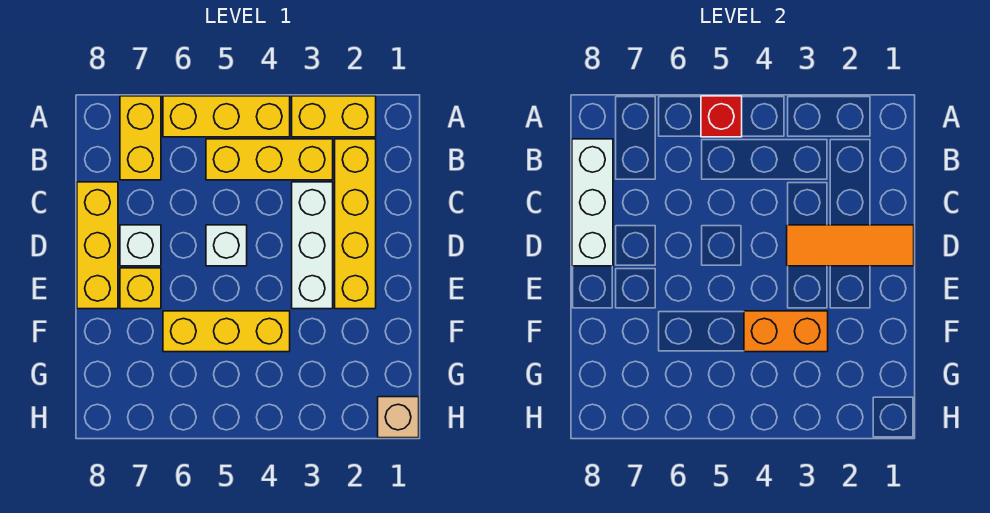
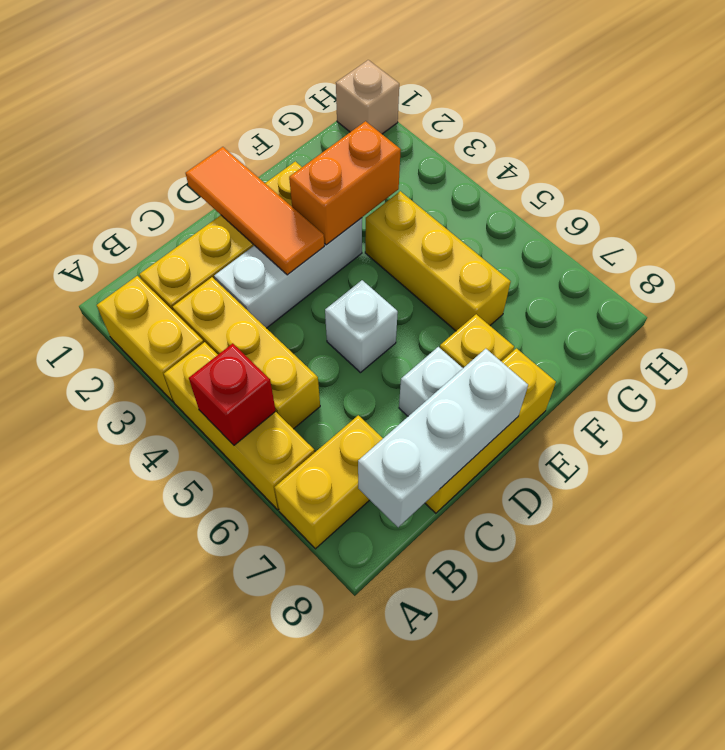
orange 1x2 brick [744,311,828,352] -> orange 1x2 brick turned to [289,121,401,245]

